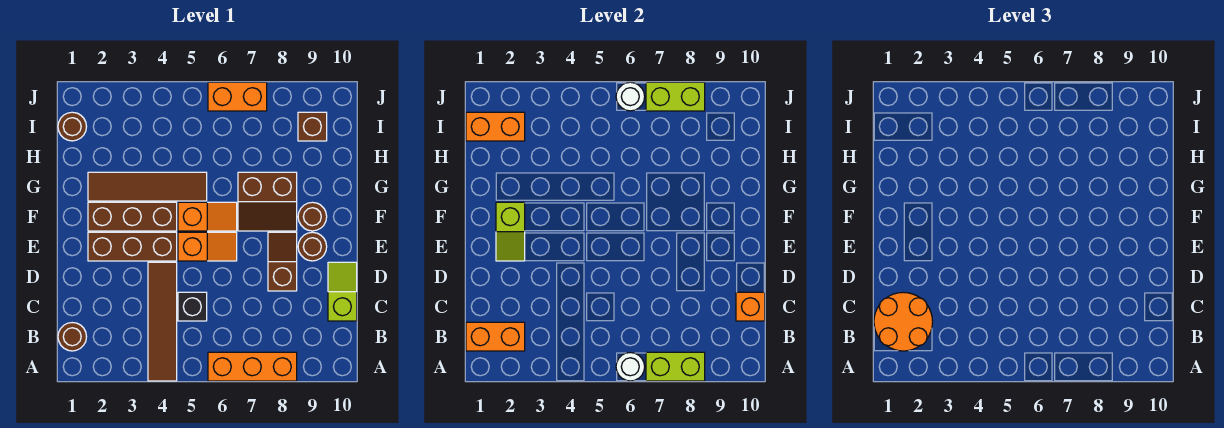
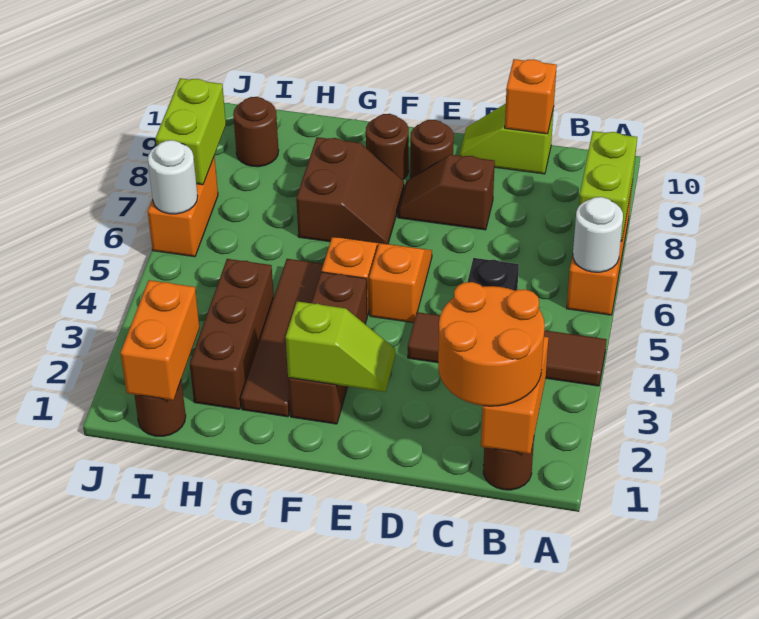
brown 1x3 brick [88,232,177,261] -> brown 1x3 brick moved to [190,259,274,409]
brown 1x1 brick [298,112,327,141] -> brown 1x1 round brick [233,97,279,167]

